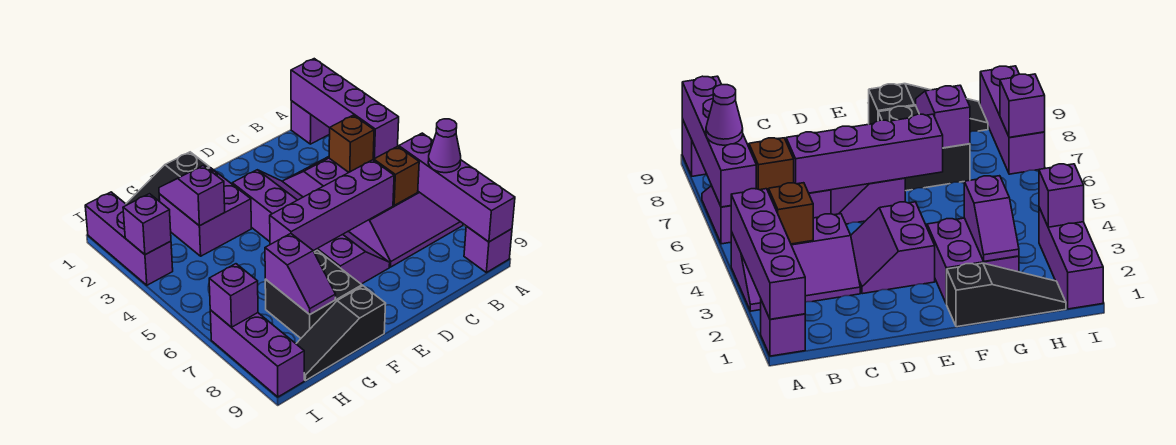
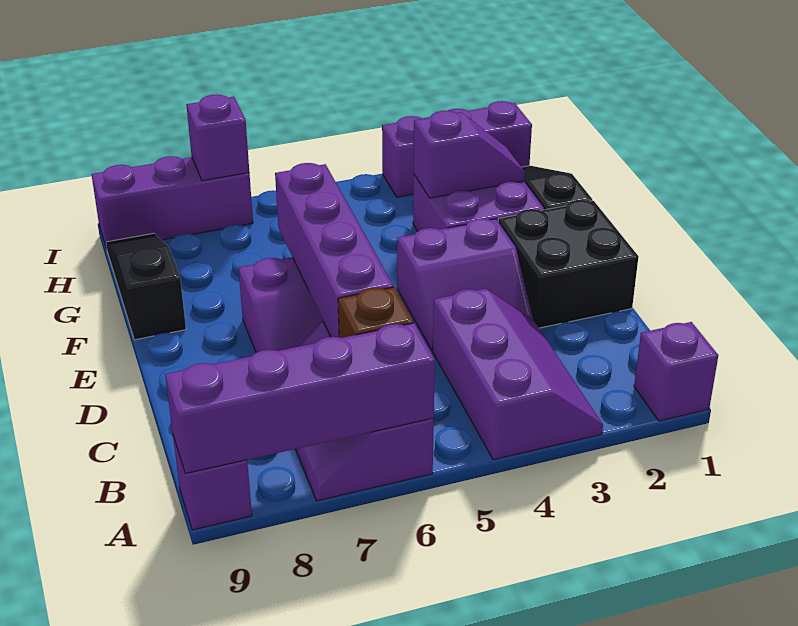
purple 1x4 brick [291,59,399,159] -> none
purple 1x1 cone [428,119,461,173] -> none
brown 1x1 brick [329,115,374,172] -> none
black 2x2 brick [265,250,362,338] -> black 2x2 brick moved to [498,200,639,328]
purple 1x2 slope [265,234,336,314] -> none
purple 1x1 brick [123,194,171,255] -> none

